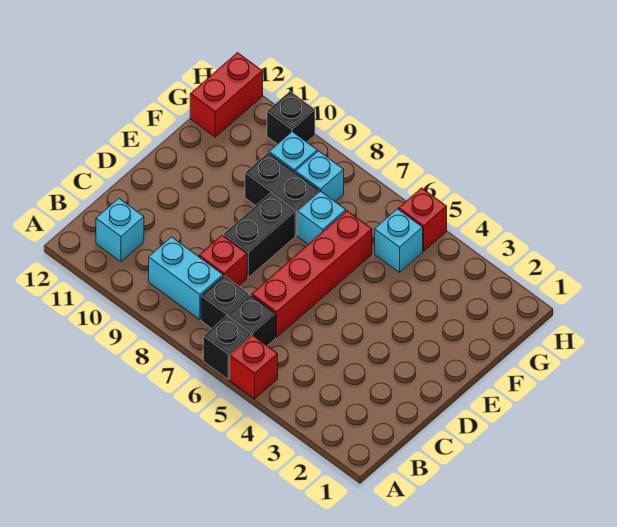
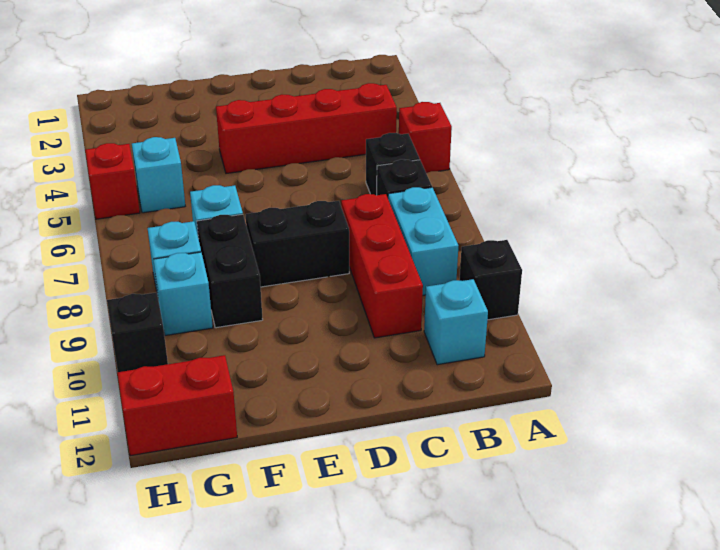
black 1x1 brick [203,316,251,379] -> black 1x1 brick moved to [459,240,522,320]
red 1x4 brick [252,211,372,337] -> red 1x4 brick moved to [216,83,397,173]
red 1x1 brick [199,235,247,286] -> red 1x3 brick [341,194,423,338]

